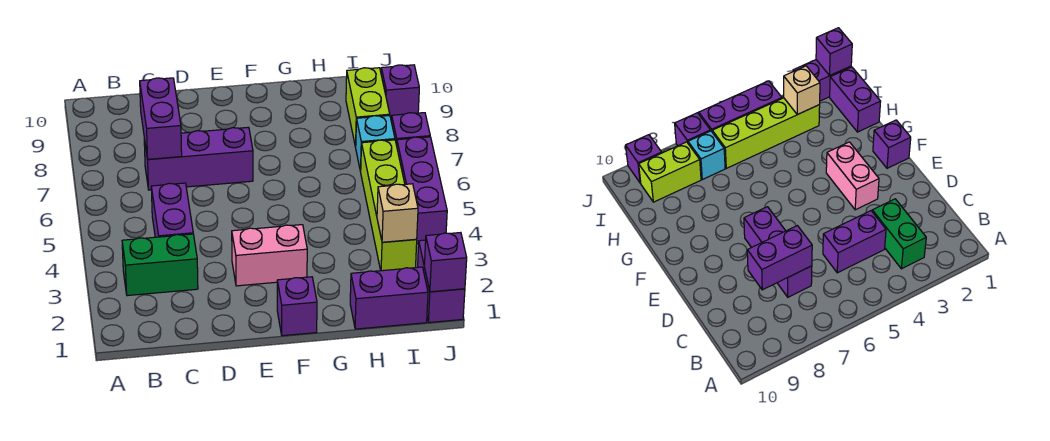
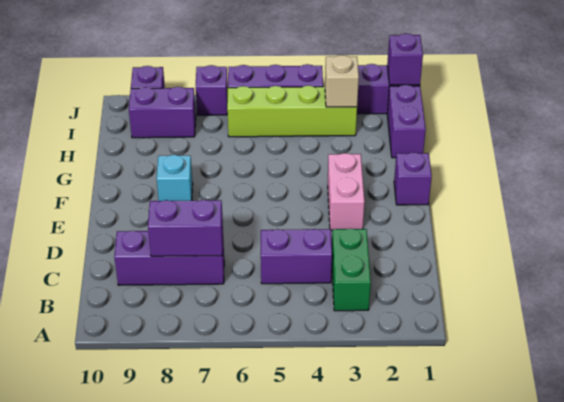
purple 1x3 brick [144,127,253,190] -> purple 1x3 brick turned to [114,231,224,285]
cyan 1x1 brick [356,116,395,171] -> cyan 1x1 brick moved to [157,155,193,201]
lime 1x2 brick [346,68,390,147] -> purple 1x2 brick [129,87,196,138]

